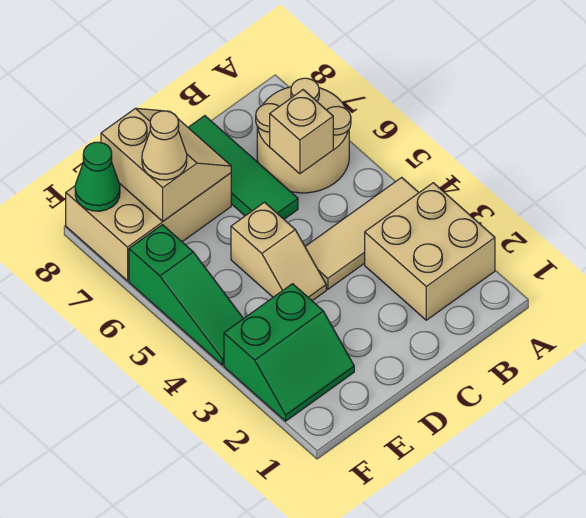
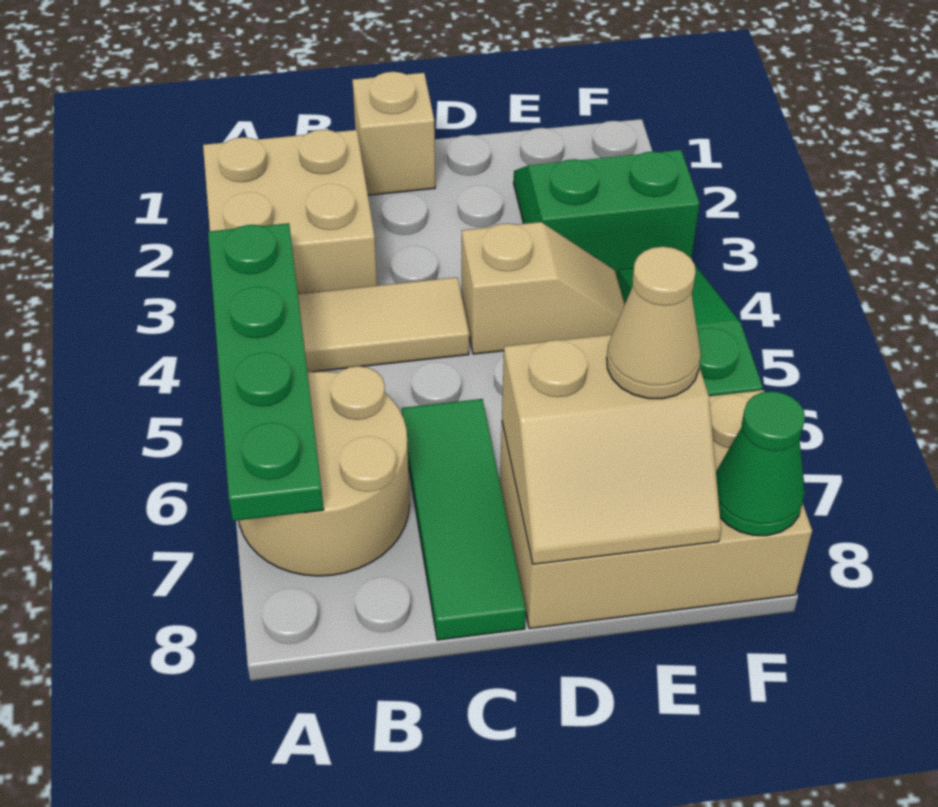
none -> green 1x4 plate [208,223,324,521]
tan 1x1 brick [270,90,333,174] -> tan 1x1 brick moved to [352,72,435,195]
tan 1x2 slope [231,202,326,301] -> tan 1x2 slope turned to [462,222,625,354]
tan 2x2 slope [101,108,231,221] -> tan 2x2 slope turned to [502,335,721,564]

